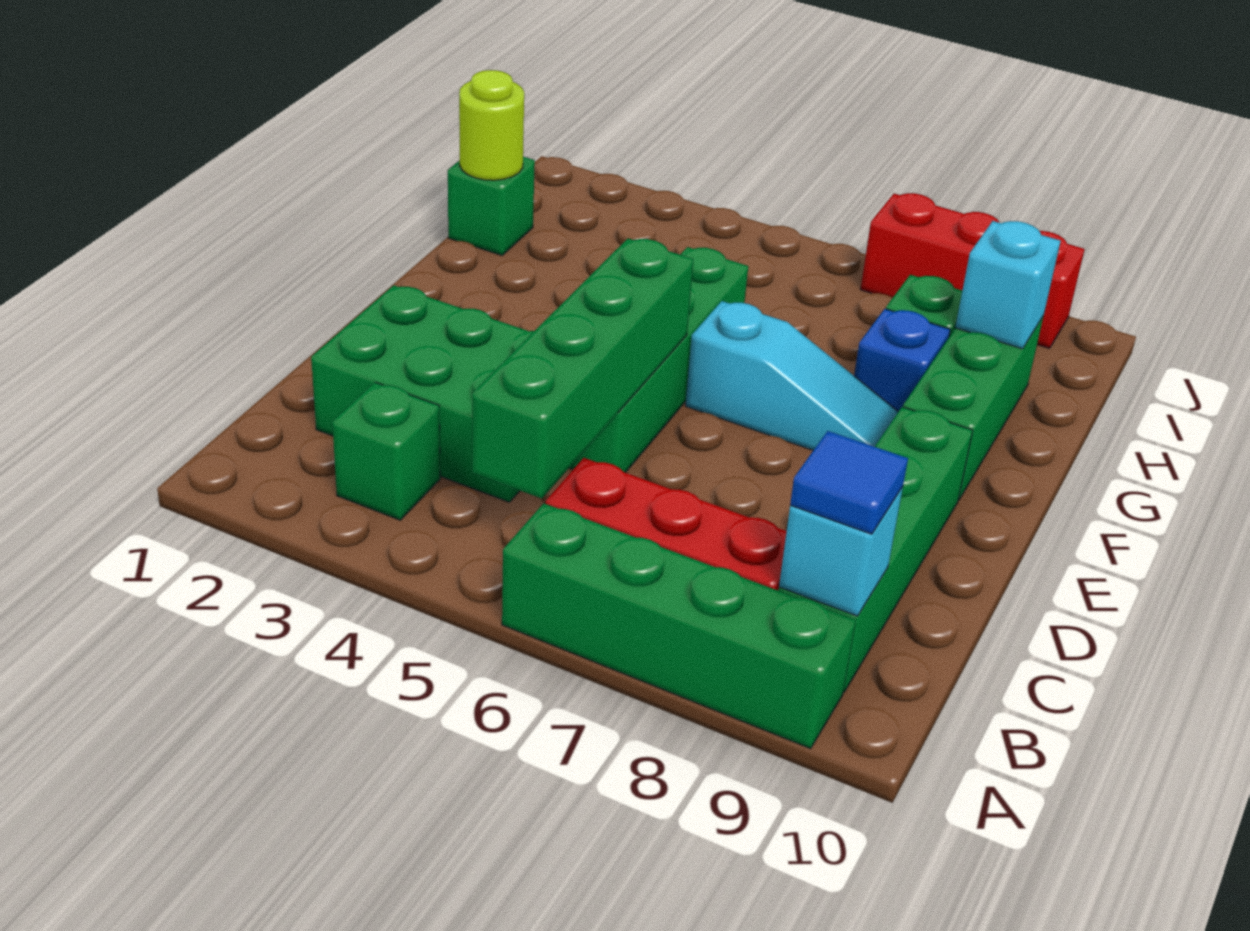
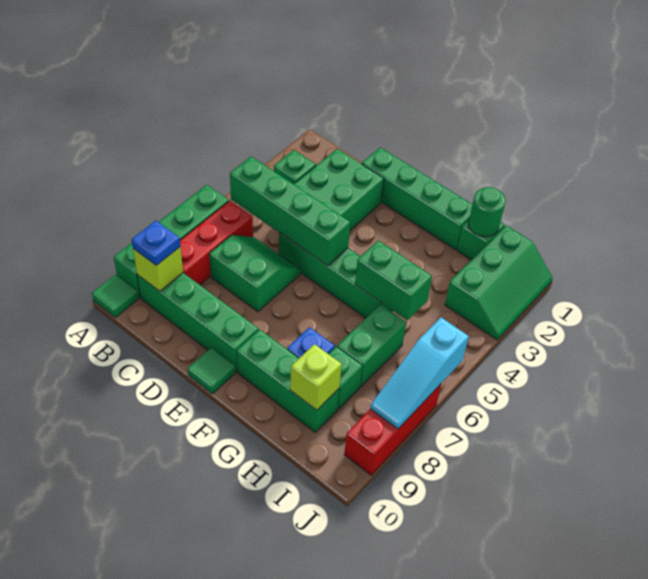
none -> green 1x1 tile [92,275,139,318]
cyan 1x1 brick [779,487,903,616] -> lime 1x1 brick [133,247,183,291]
blue 1x1 tile [790,431,908,534] -> blue 1x1 plate [132,221,180,265]
none -> green 2x2 slope [209,235,301,312]
none -> green 1x4 brick [362,147,472,249]
none -> green 1x1 tile [188,348,235,394]
cyan 1x3 slope [686,301,898,450] -> cyan 1x3 slope moved to [370,317,469,429]
none -> green 1x2 brick [355,240,432,320]
lime 1x1 round brick [459,70,524,180] -> green 1x1 round brick [468,187,506,237]
none -> green 1x2 brick [337,304,406,387]
cyan 1x1 brick [955,221,1061,349] -> lime 1x1 brick [290,344,342,410]
none -> green 2x3 slope [445,225,553,340]

